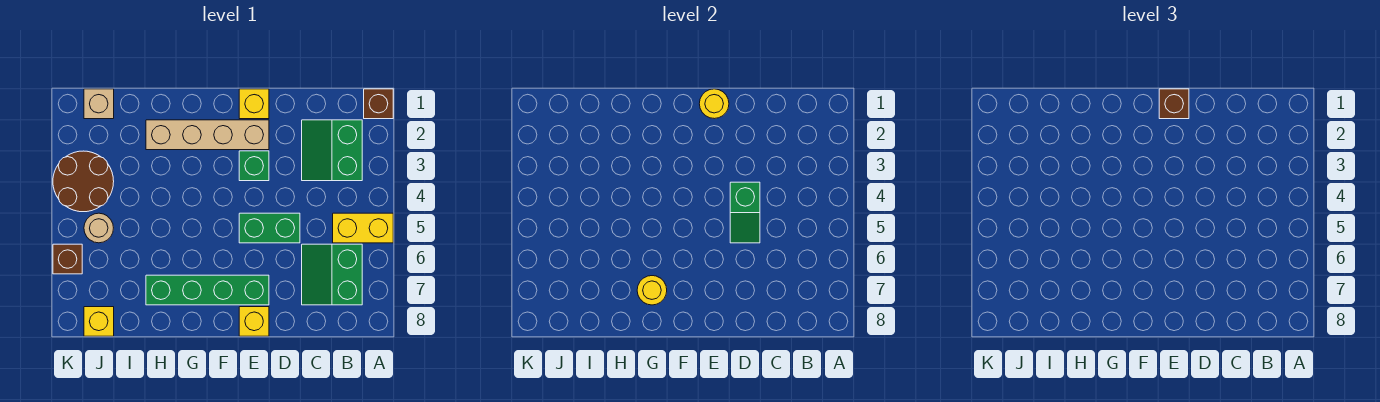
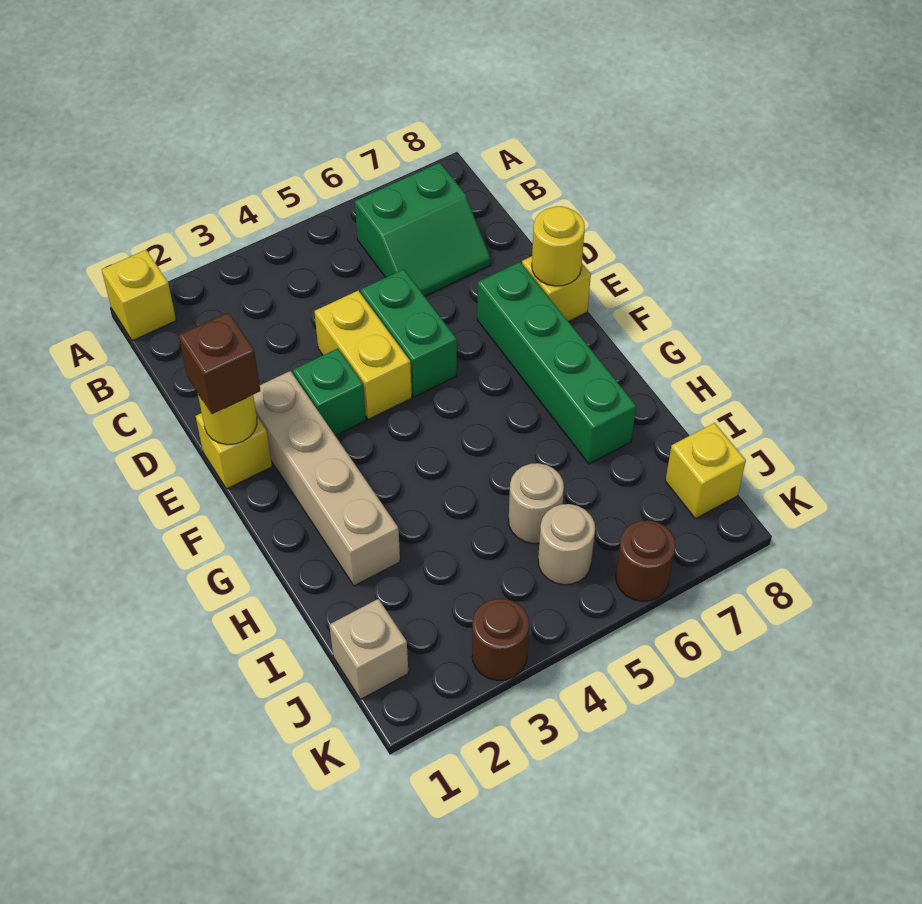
brown 1x1 brick [364,89,393,119] -> yellow 1x1 brick [102,250,176,341]
yellow 1x2 brick [333,213,393,243] -> yellow 1x2 brick moved to [314,291,412,419]
green 2x2 slope [302,120,362,181] -> none
green 1x2 slope [730,182,760,243] -> none
yellow 1x1 round brick [637,276,667,305] -> yellow 1x1 round brick moved to [532,206,585,286]
none -> tan 1x1 round brick [509,463,564,543]
brown 2x2 round brick [53,151,114,212] -> brown 1x1 round brick [472,599,529,681]
brown 1x1 brick [53,244,82,274] -> brown 1x1 round brick [616,520,676,601]

